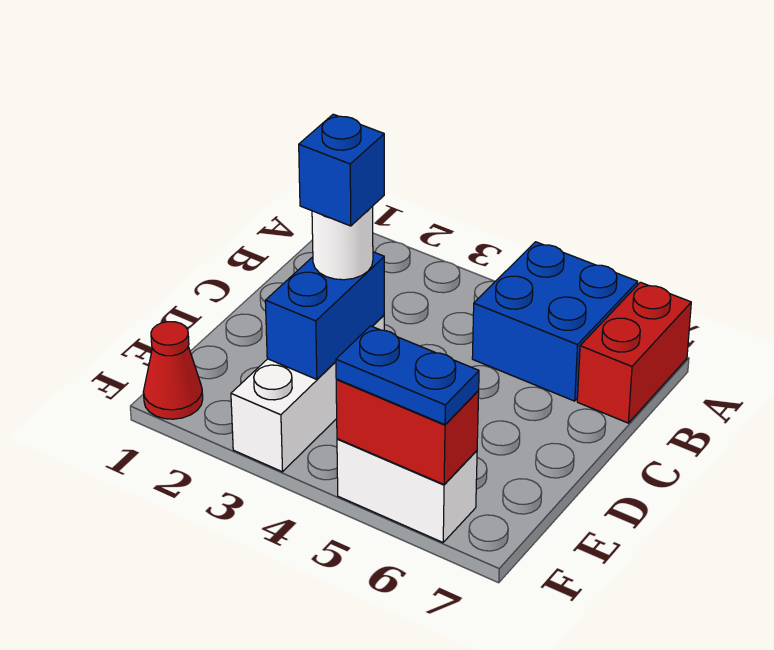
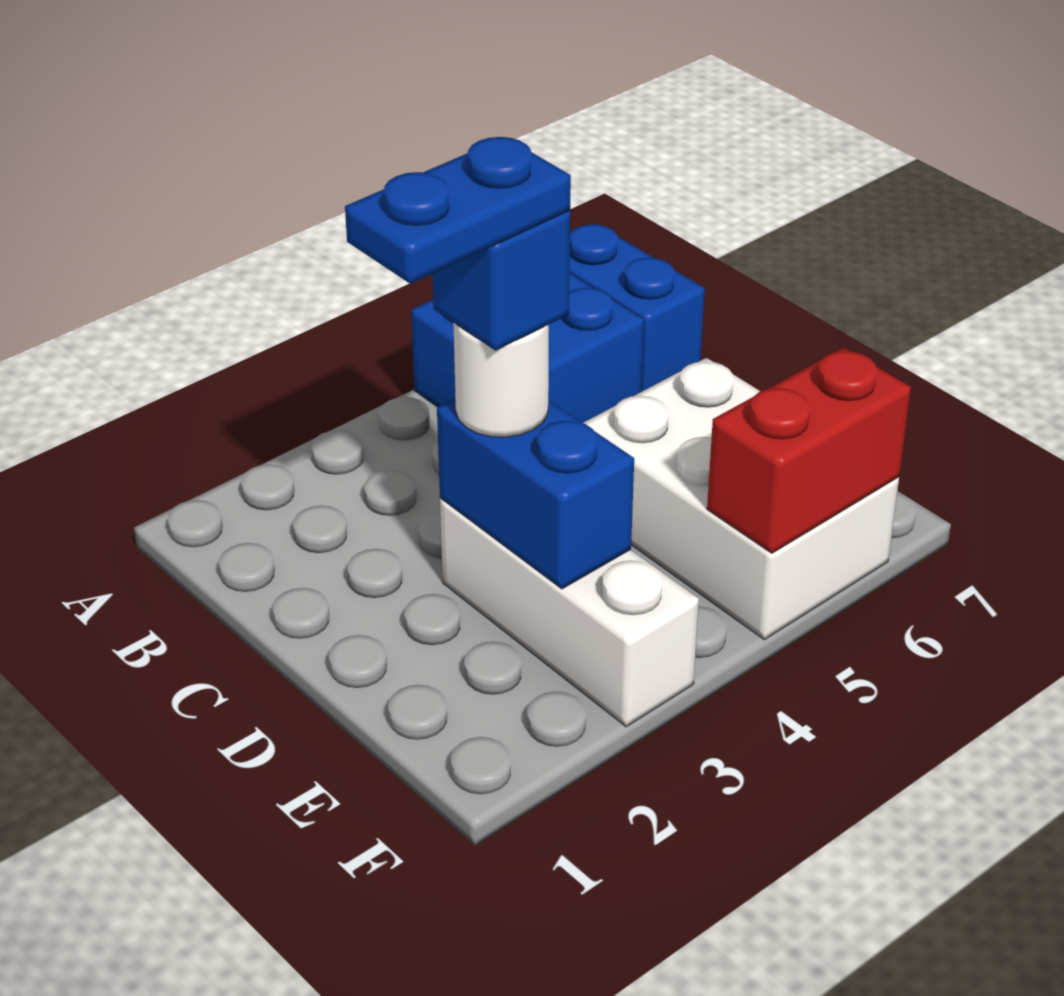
red 1x2 brick [577,282,691,423] -> blue 1x2 brick [569,223,705,392]
red 1x1 cone [143,322,203,419] -> none
white 1x2 brick [337,439,477,542] -> white 2x3 brick [584,358,899,640]
blue 1x2 plate [336,326,479,425] -> blue 1x2 plate moved to [345,137,571,284]

